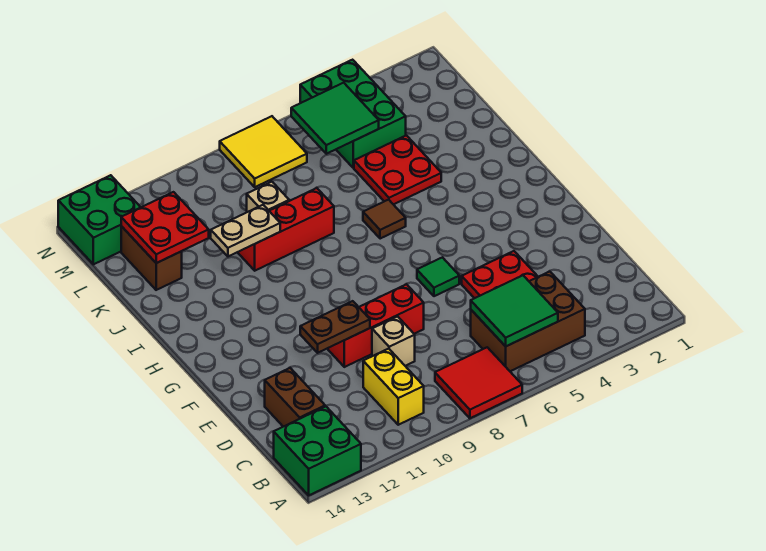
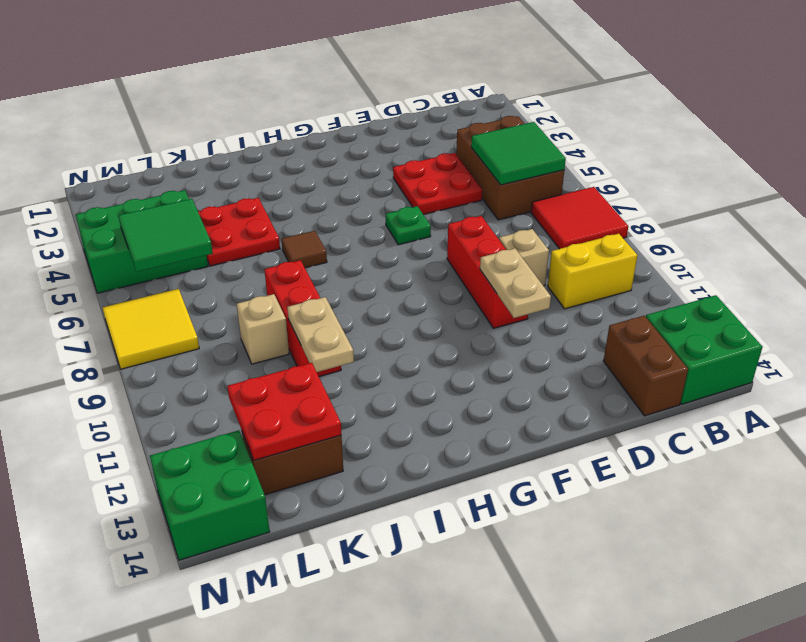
brown 1x2 brick [265,368,325,427] -> brown 1x2 brick turned to [604,316,688,416]
brown 1x2 plate [300,301,370,353] -> tan 1x2 plate [480,248,551,318]
green 1x1 tile [417,257,459,296] -> green 1x1 plate [386,206,431,245]

